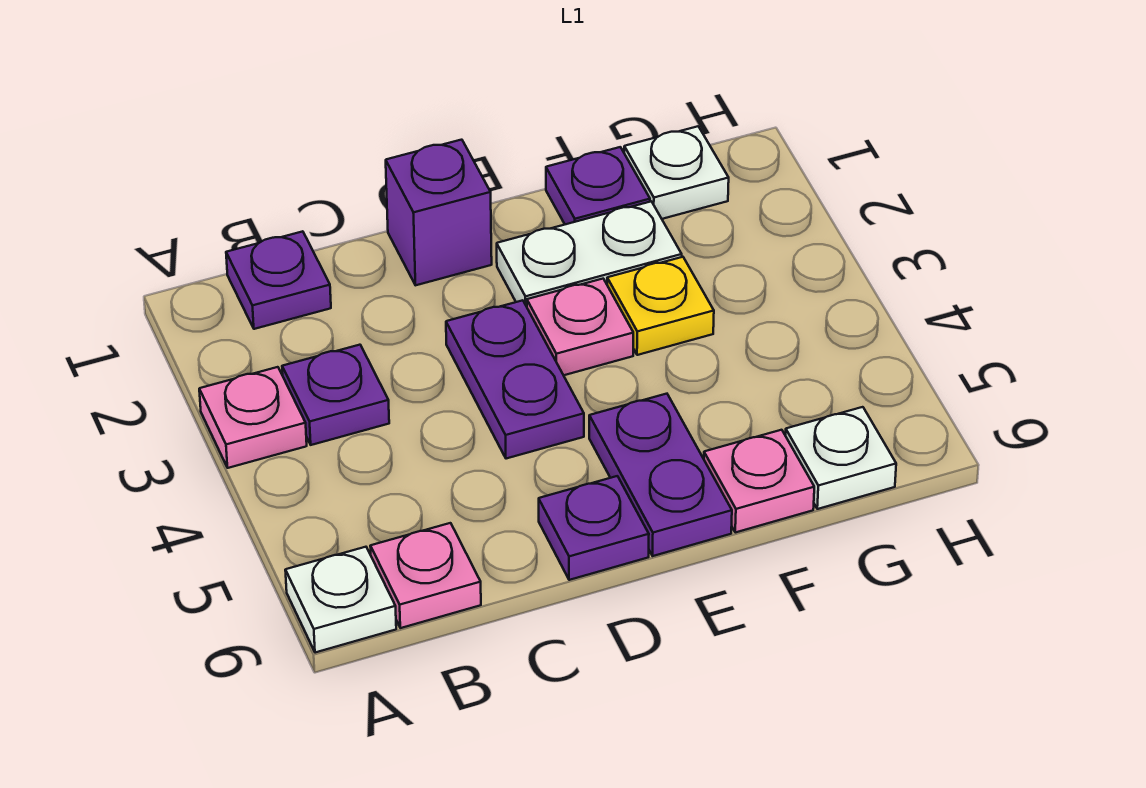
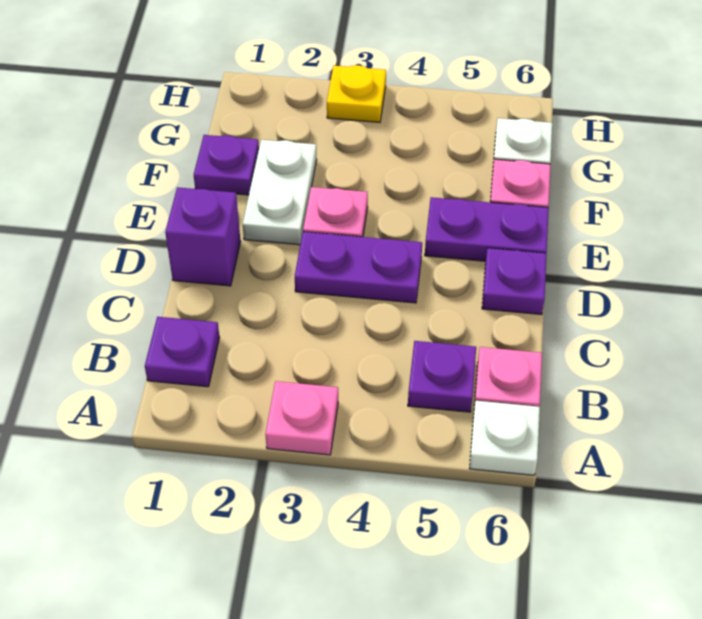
purple 1x1 plate [282,345,389,445] -> purple 1x1 plate moved to [408,341,476,412]
yellow 1x1 plate [607,257,714,355] -> yellow 1x1 plate moved to [327,65,386,122]
white 1x1 plate [624,126,729,219] -> none

